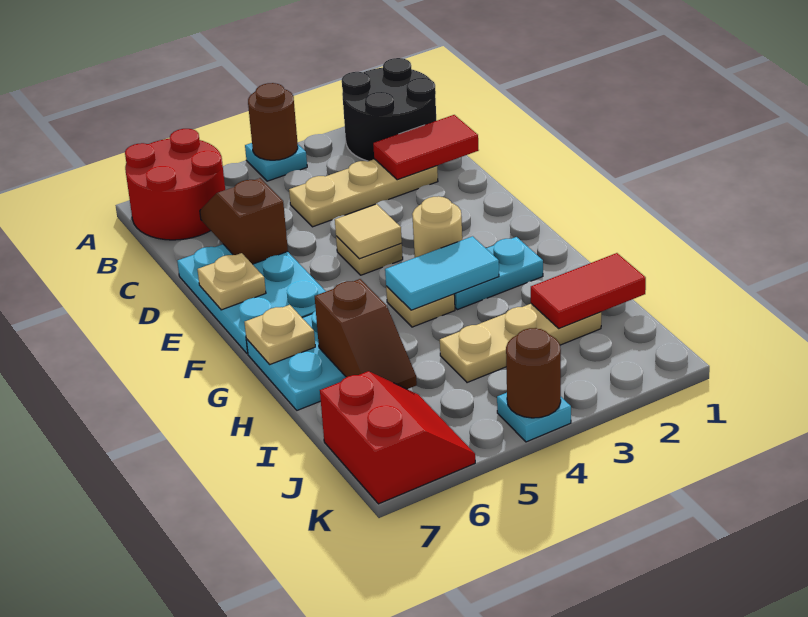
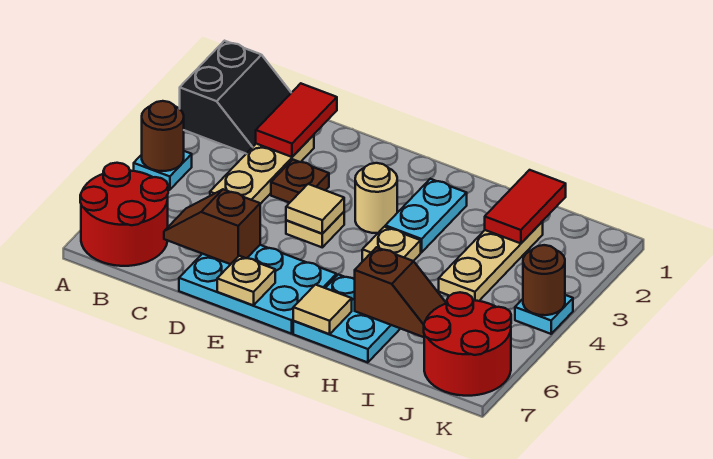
black 2x2 round brick [342,58,436,161] -> black 2x2 slope [180,41,291,154]
none -> brown 1x1 plate [271,160,329,203]
cyan 1x2 tile [385,236,499,310] -> none
tan 1x1 plate [245,305,315,365] -> tan 1x1 tile [293,284,352,334]
red 2x2 slope [320,371,475,504] -> red 2x2 round brick [424,292,511,396]

